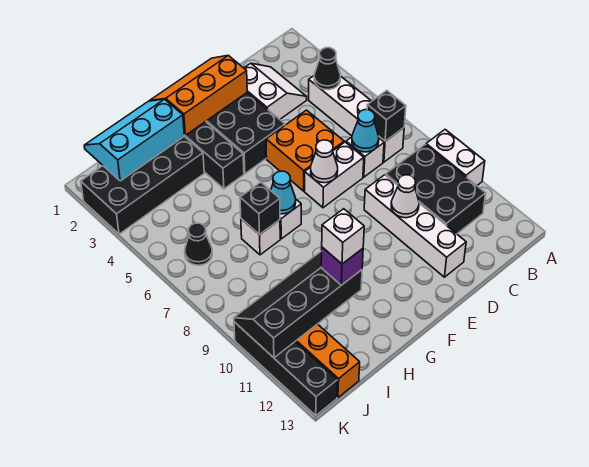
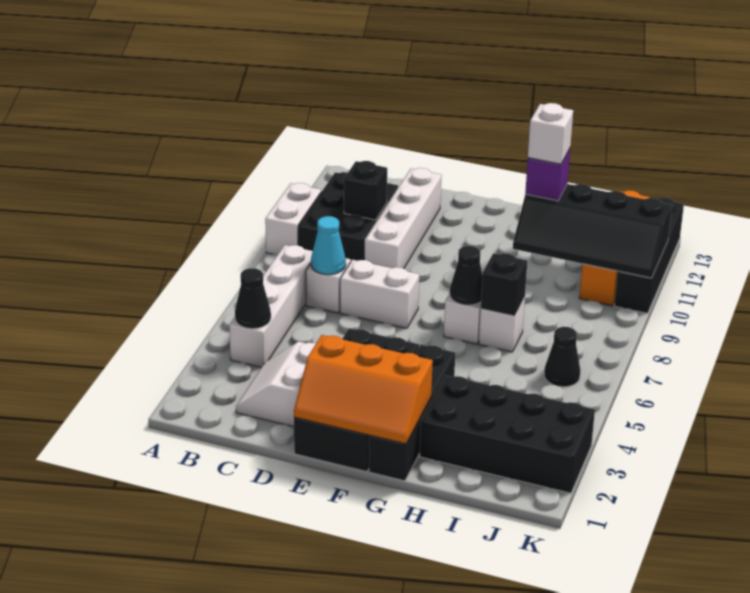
black 1x1 brick [367,91,406,141] -> black 1x1 brick moved to [344,161,387,220]
orange 2x2 brick [266,110,344,191] -> none
white 1x1 cone [391,175,419,218] -> none
white 1x1 cone [311,140,338,183] -> none
cyan 1x1 cone [271,171,296,214] -> black 1x1 cone [450,246,482,305]
cyan 2x3 slope [84,99,184,181] -> none

